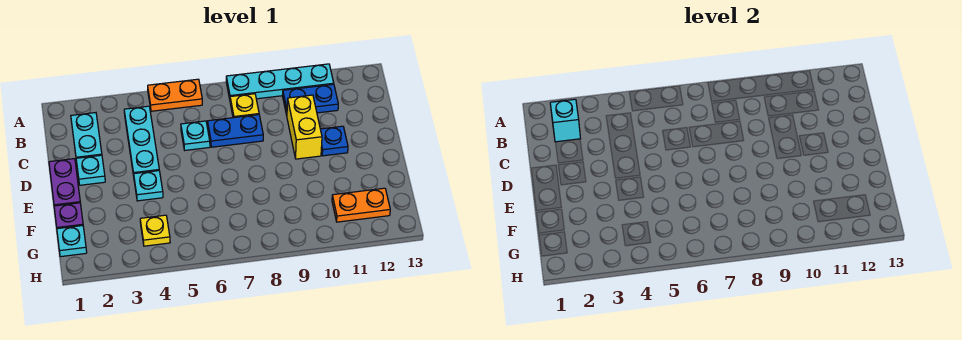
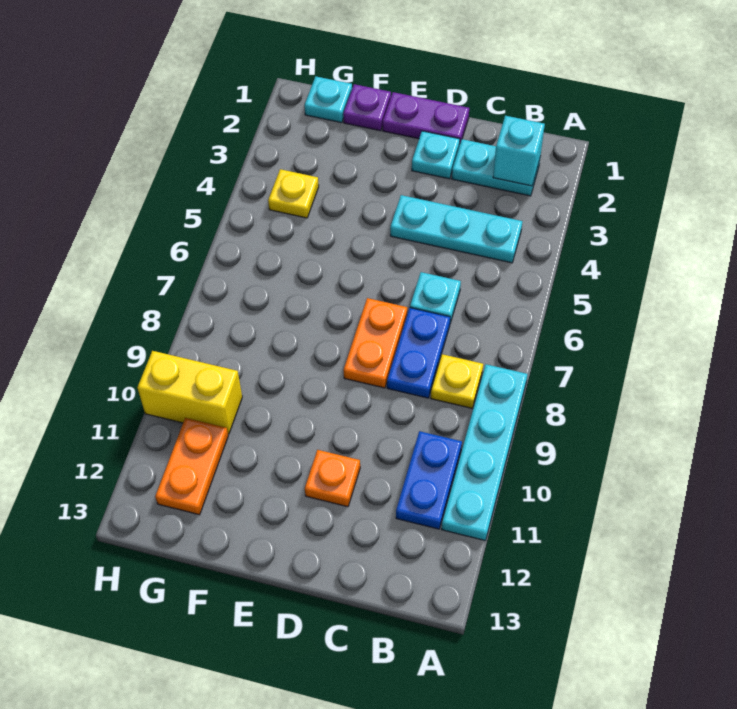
orange 1x2 plate [148,79,202,111] -> orange 1x2 plate moved to [344,298,407,388]
yellow 1x2 brick [287,95,322,159] -> yellow 1x2 brick moved to [137,351,242,434]
blue 1x1 plate [320,126,348,156] -> orange 1x1 plate [305,450,360,507]
cyan 1x1 plate [134,171,163,201] -> none

